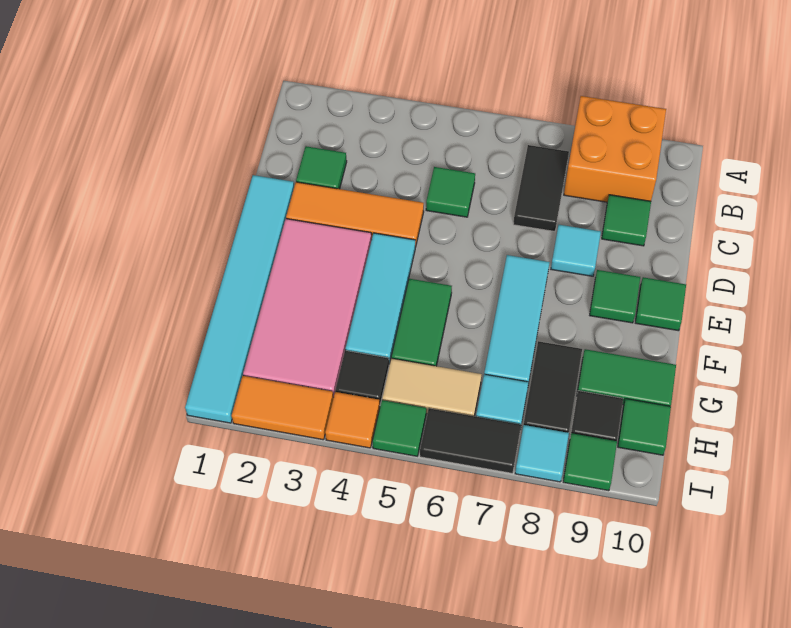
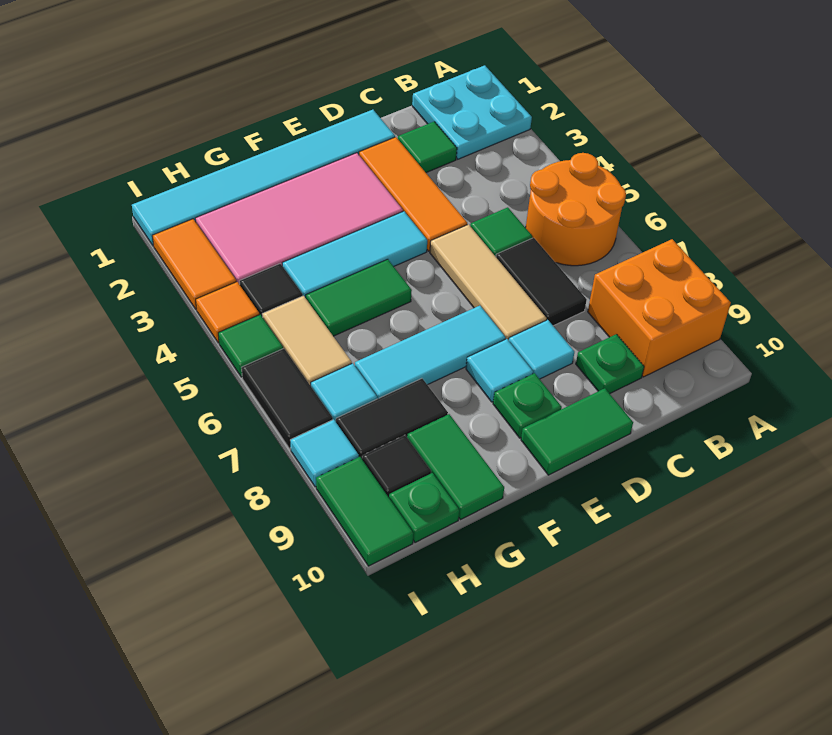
none -> cyan 2x2 plate [412,65,532,159]
none -> orange 2x2 round brick [526,153,626,266]
black 1x2 tile [513,145,569,231] -> black 1x2 tile turned to [496,238,587,326]
green 1x1 tile [602,195,651,246] -> green 1x1 plate [576,334,644,394]
none -> tan 1x3 tile [430,224,547,341]
none -> cyan 1x1 tile [466,339,533,402]
green 1x1 tile [590,270,640,323] -> green 1x1 plate [493,373,562,438]
green 1x1 tile [635,277,686,331] -> green 1x2 tile [521,388,633,475]
green 1x1 tile [618,399,671,455] -> green 1x1 plate [389,473,459,543]
green 1x1 tile [563,433,617,491] -> green 1x2 tile [316,457,414,566]

